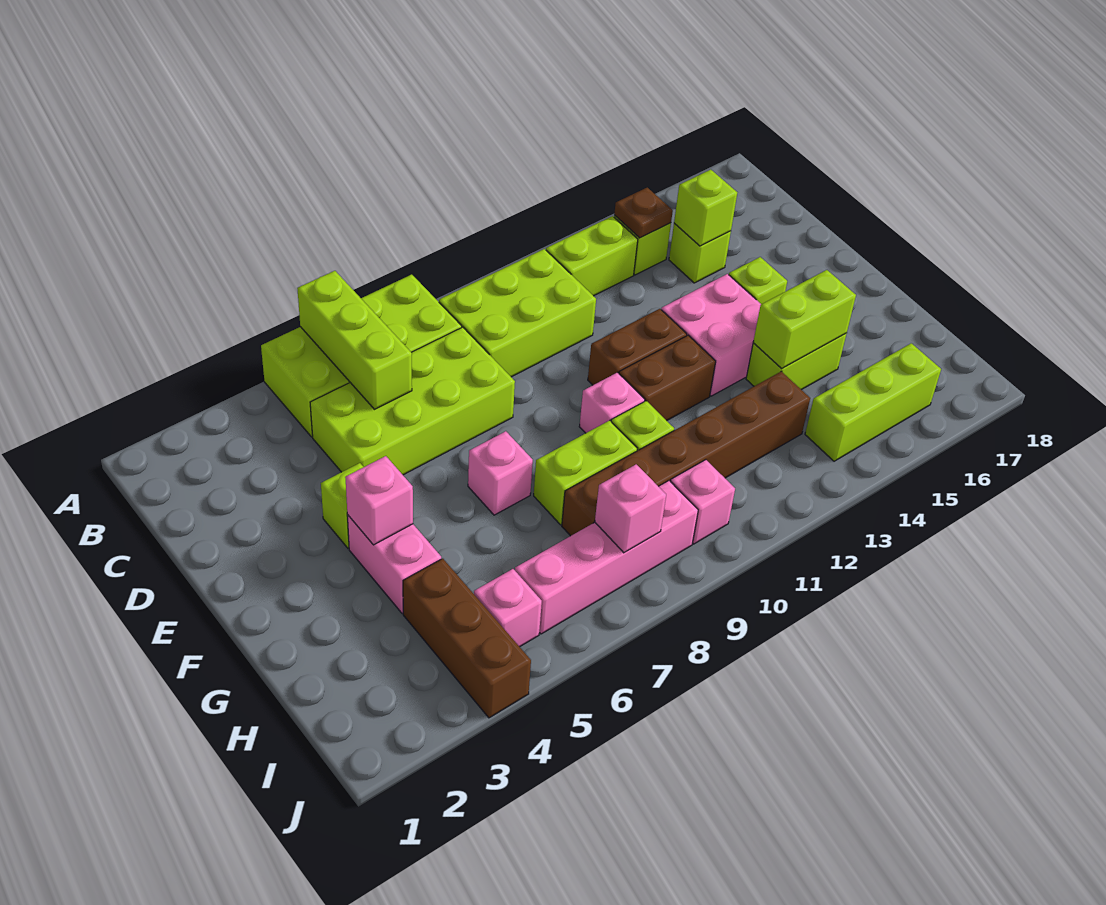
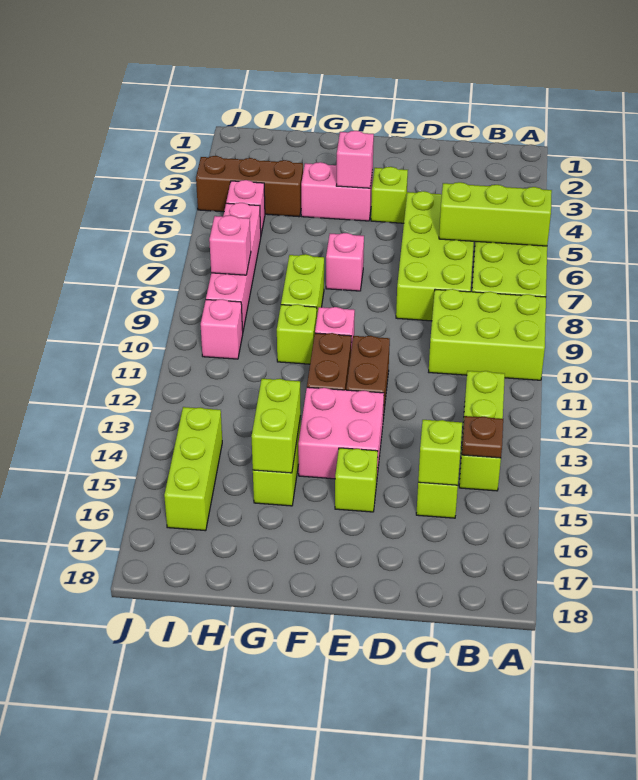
lime 2x3 brick [439,249,596,377] -> lime 2x3 brick turned to [429,289,546,380]
brown 1x6 brick [562,371,810,536] -> none

